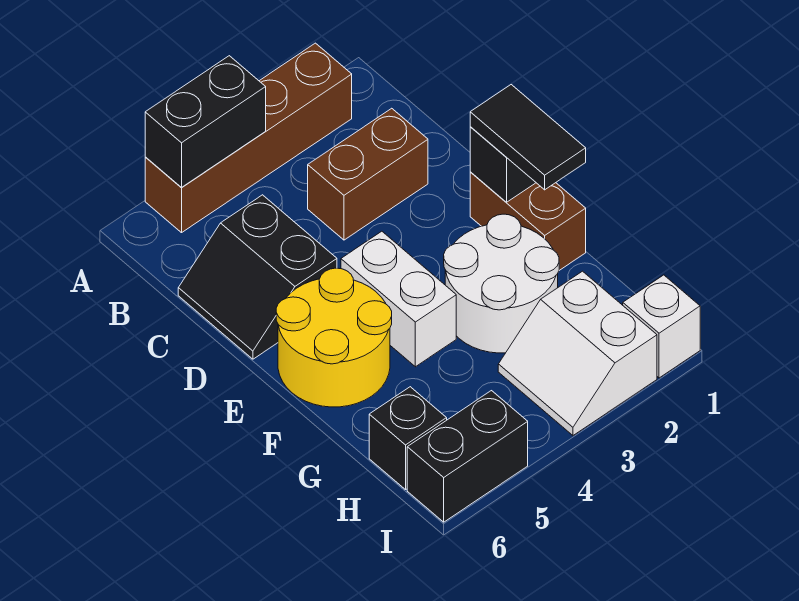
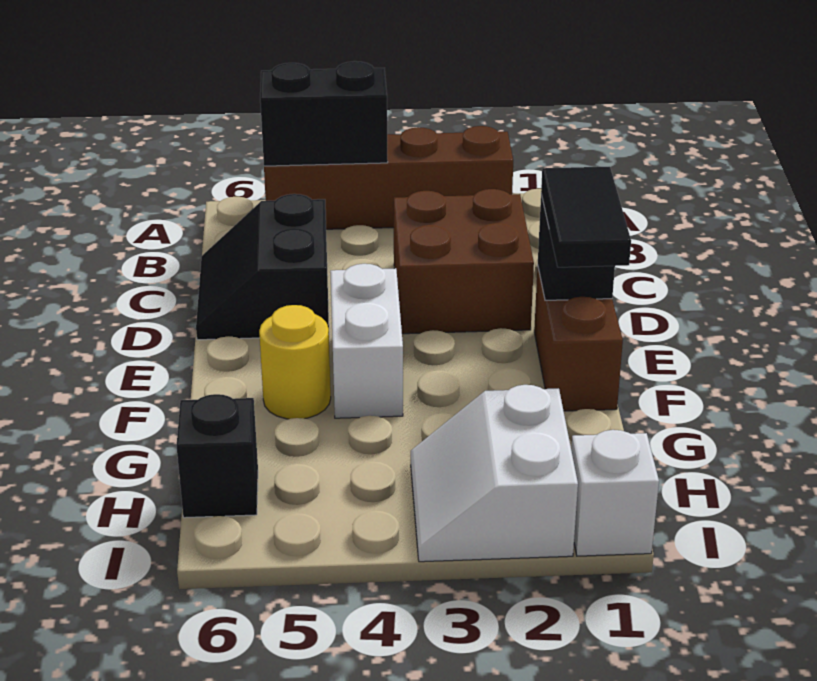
brown 1x2 brick [308,108,428,240] -> brown 2x2 brick [394,189,534,334]
yellow 2x2 round brick [276,268,392,407] -> yellow 1x1 round brick [259,305,331,419]
white 2x2 round brick [444,214,559,353] -> none
black 1x2 brick [407,391,528,522] -> none

